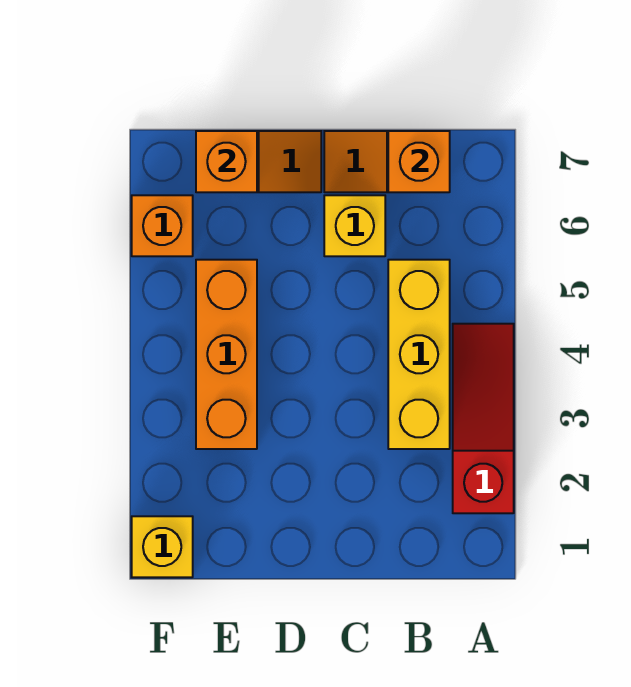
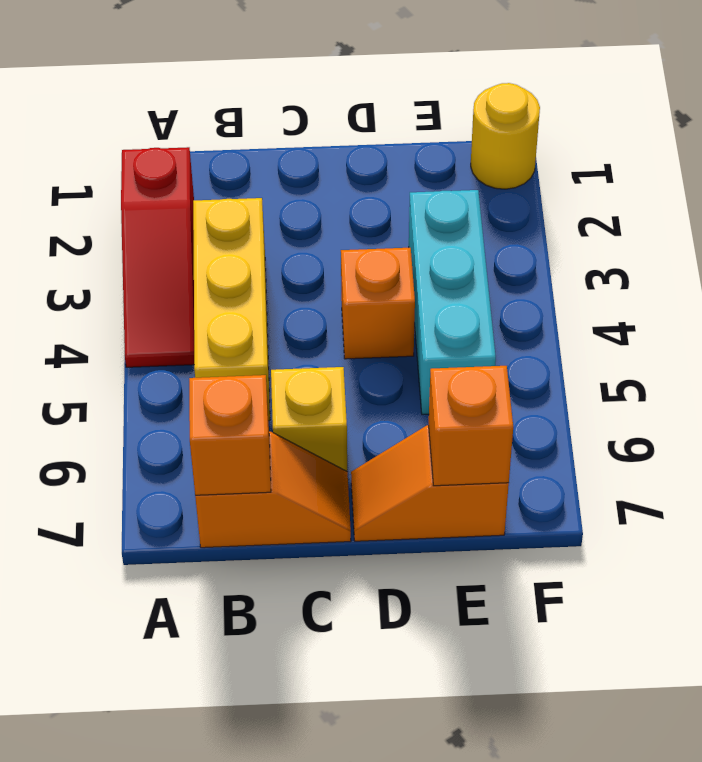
orange 1x3 brick [196,260,257,449] -> cyan 1x3 brick [409,190,496,415]
yellow 1x1 brick [132,516,193,577] -> yellow 1x1 round brick [471,83,540,189]
orange 1x1 brick [132,195,193,256] -> orange 1x1 brick moved to [341,248,415,359]

